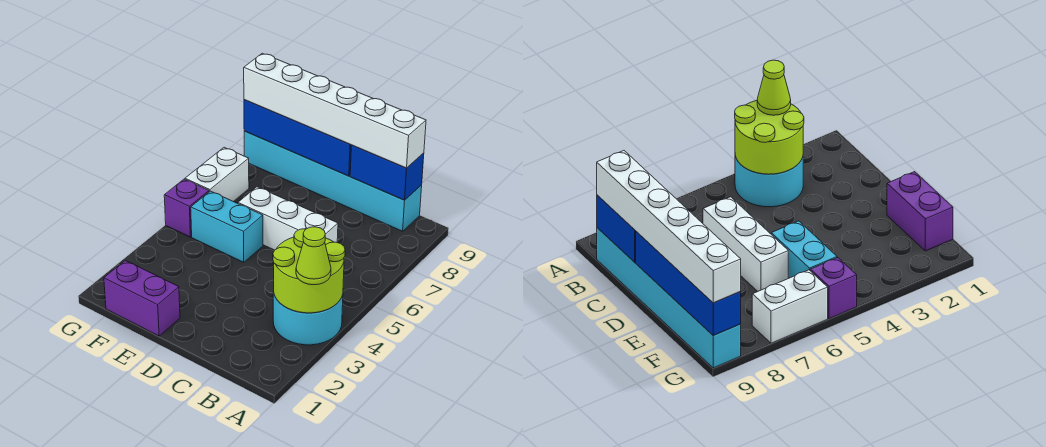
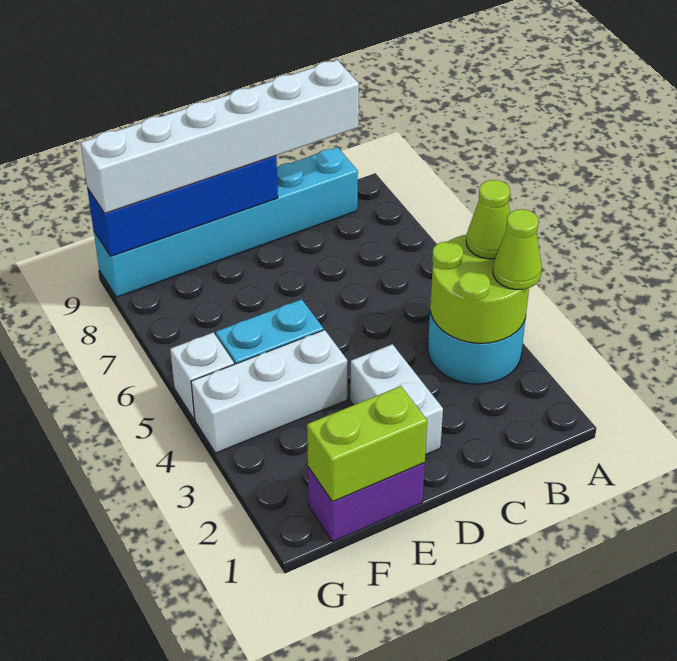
none -> lime 1x1 cone [466,180,510,259]
blue 1x2 brick [350,145,424,200] -> none
white 1x3 brick [238,187,338,250] -> white 1x3 brick moved to [191,330,347,453]
none -> lime 1x2 brick [307,386,427,502]
purple 1x1 brick [164,179,209,237] -> white 1x1 brick [170,333,234,420]
white 1x2 brick [185,147,249,202] -> white 1x2 brick moved to [350,344,443,455]

